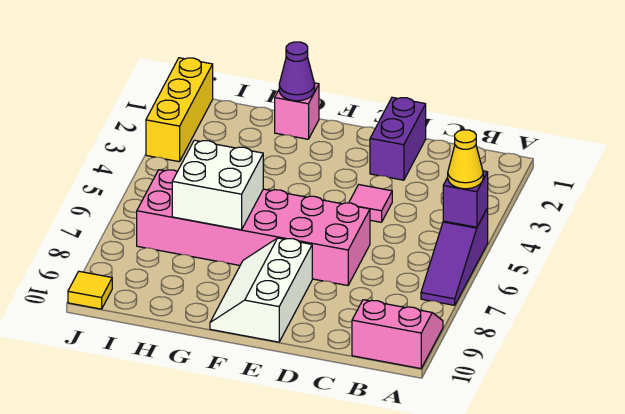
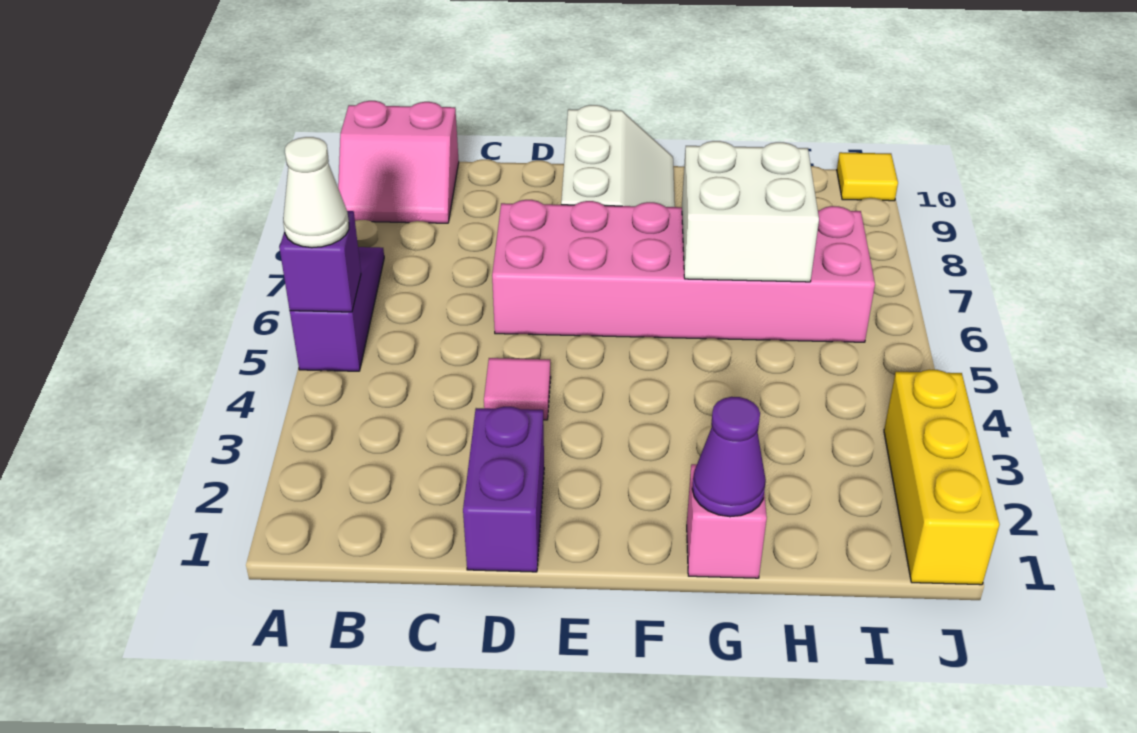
yellow 1x1 cone [448,130,483,189] -> white 1x1 cone [283,137,349,248]

